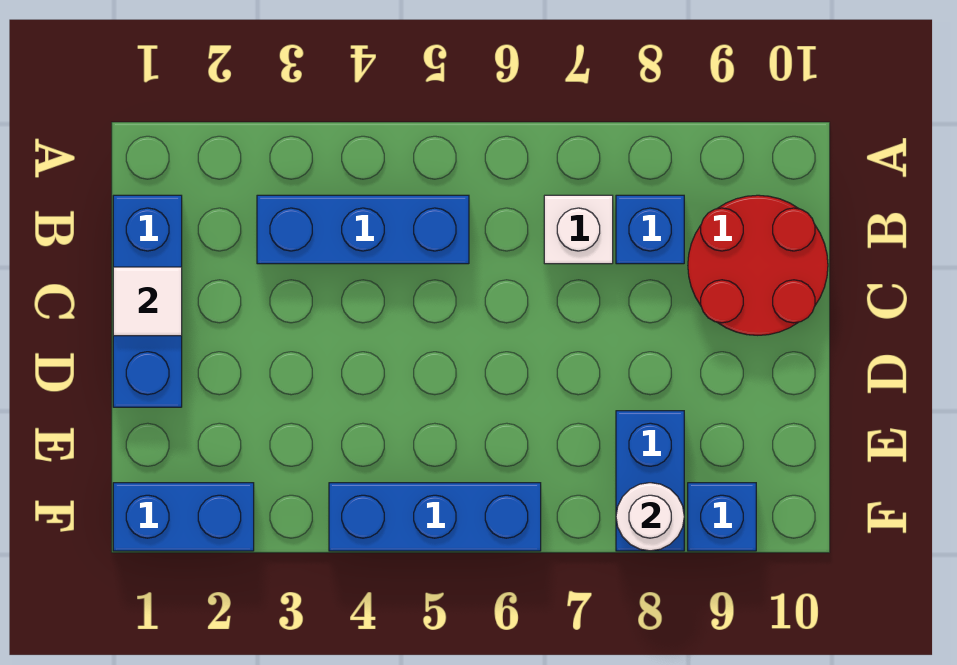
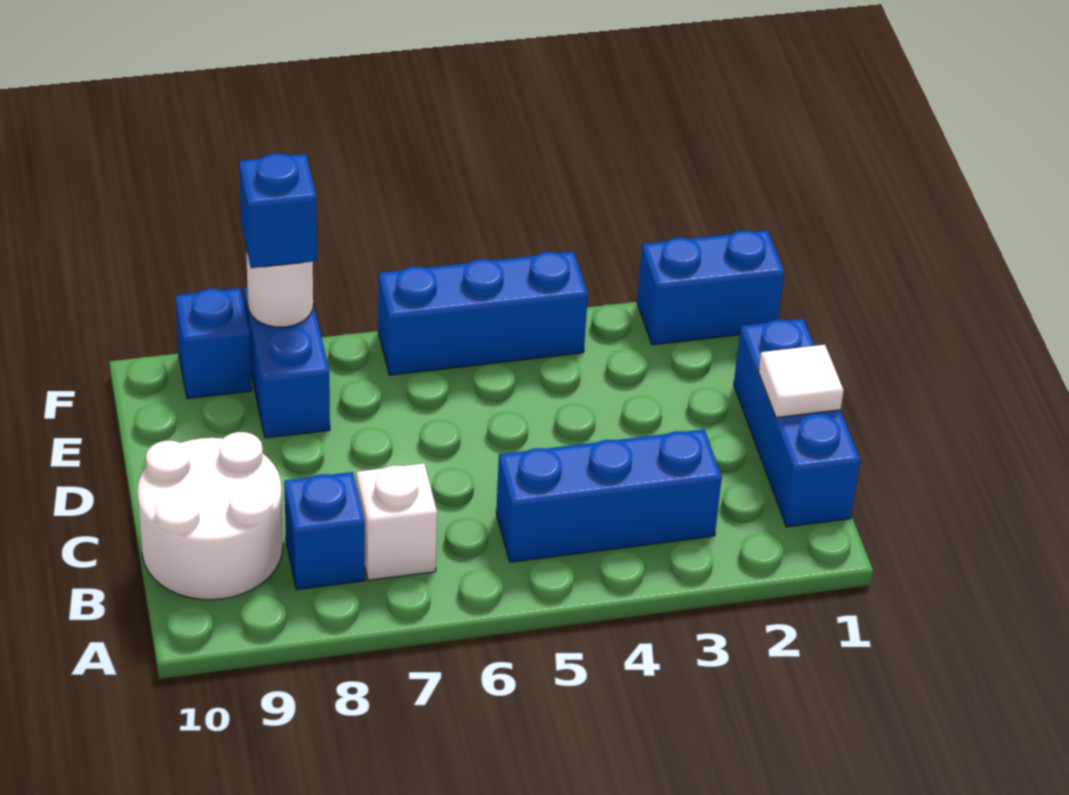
red 2x2 round brick [688,195,828,335] -> white 2x2 round brick [138,432,283,600]
none -> blue 1x1 brick [239,153,317,268]

